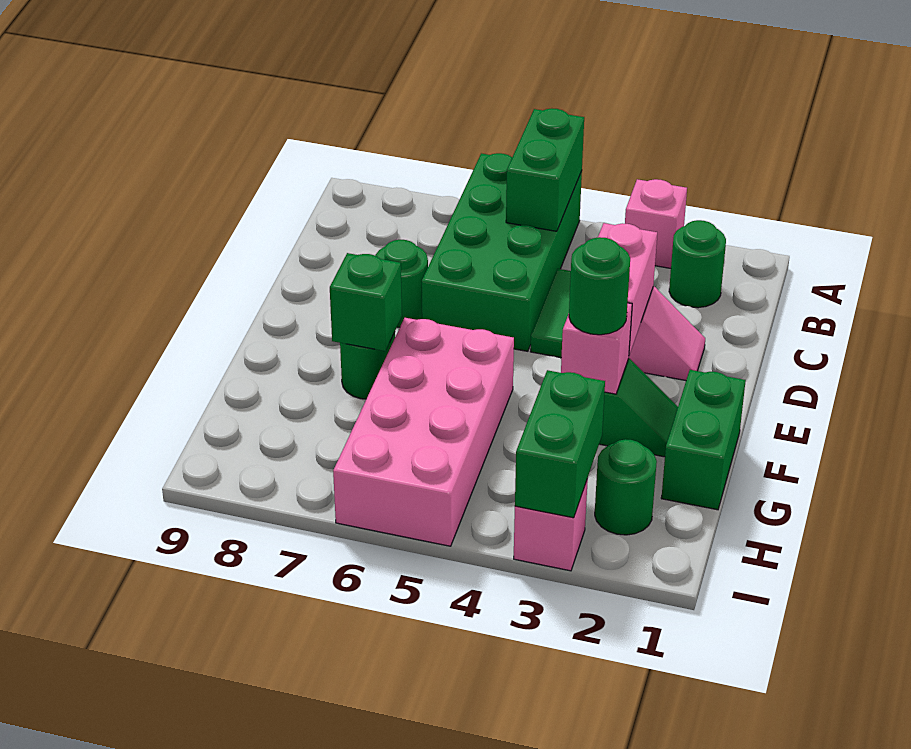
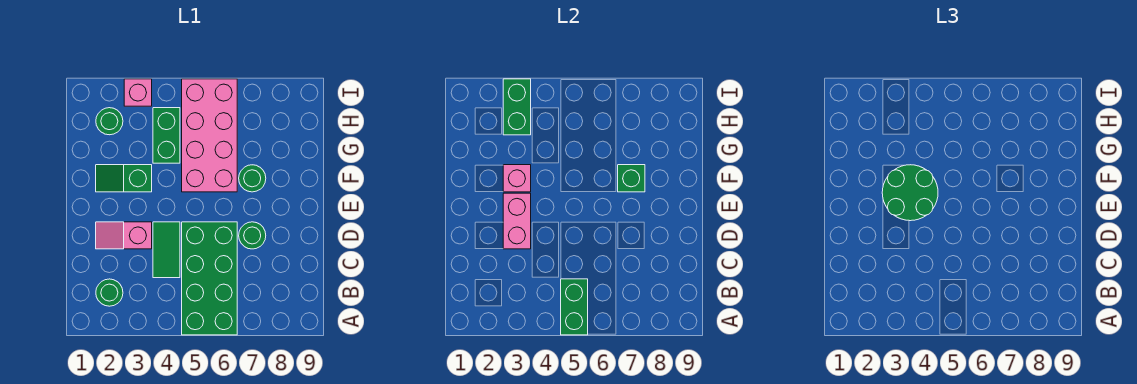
pink 1x1 brick [625,179,687,268] -> none
green 1x2 brick [661,370,746,510] -> green 1x2 brick moved to [153,108,180,163]
green 1x1 round brick [569,237,630,335] -> green 2x2 round brick [882,165,938,221]

